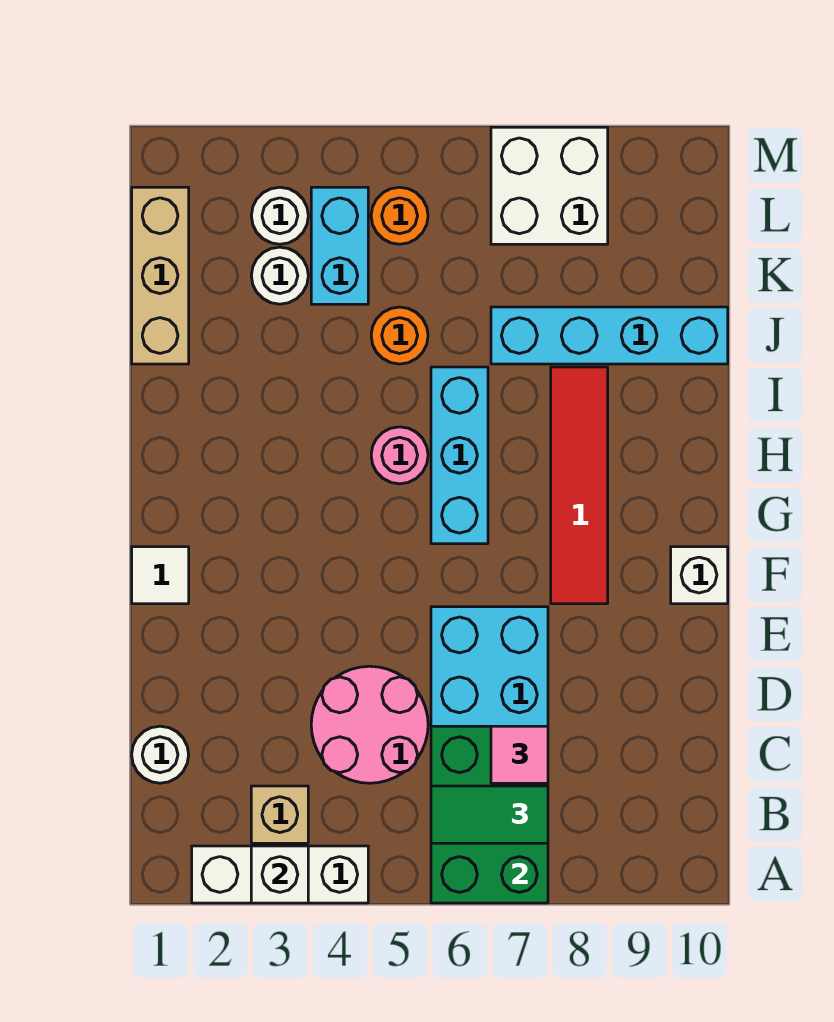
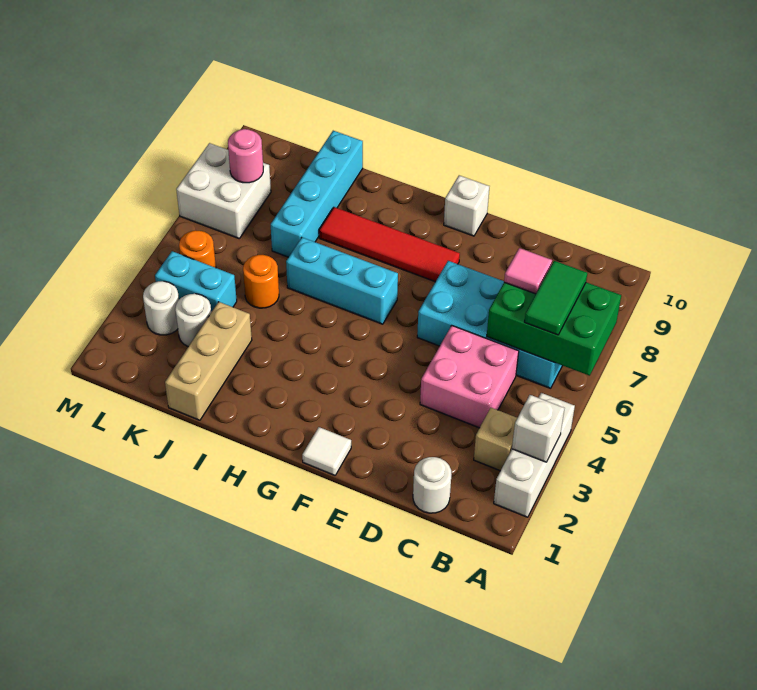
pink 2x2 round brick [311,666,428,783] -> pink 2x2 brick [420,326,519,428]
pink 1x1 round brick [371,427,428,484] -> pink 1x1 round brick moved to [228,129,263,183]
tan 1x3 brick [132,187,189,364] -> tan 1x3 brick turned to [165,302,252,420]

